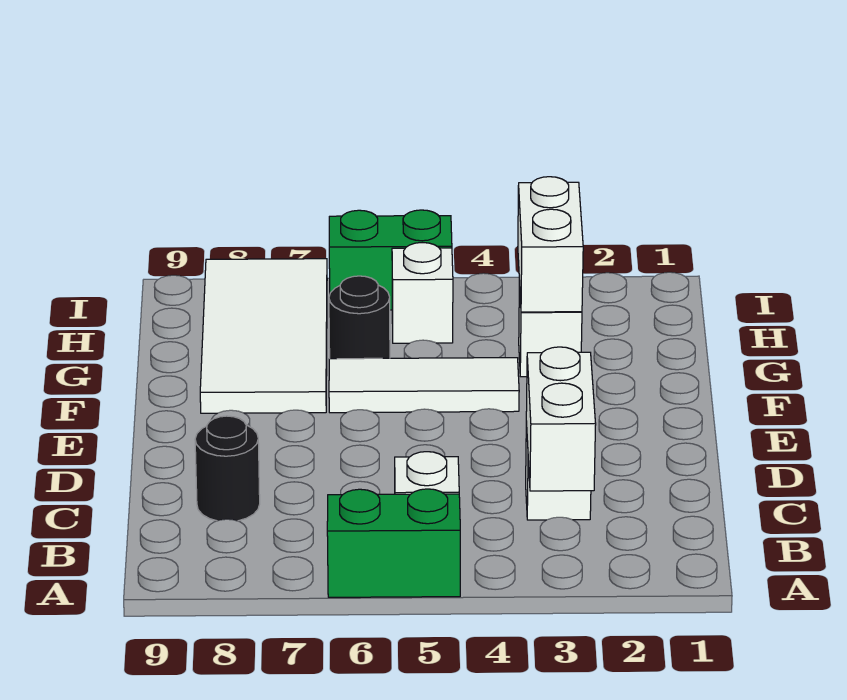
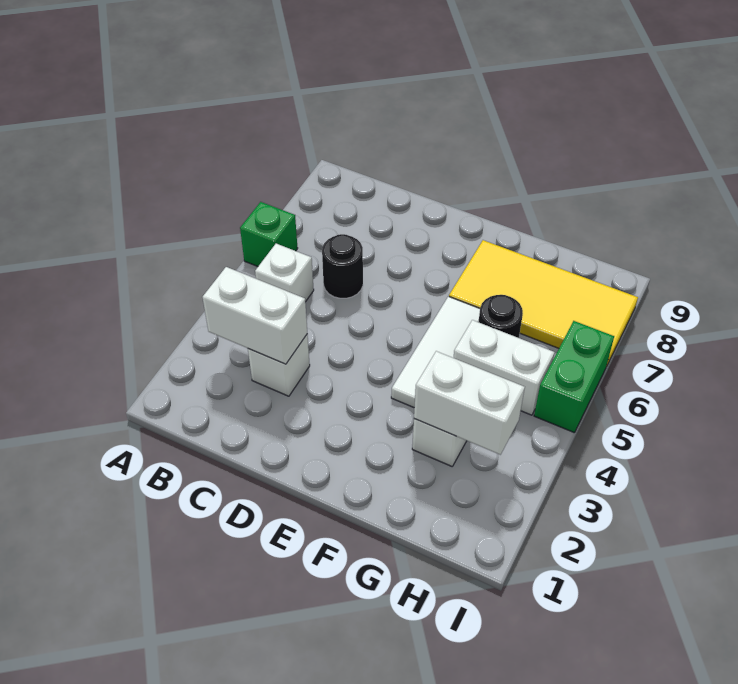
green 1x2 brick [327,489,460,597] -> green 1x1 brick [240,202,298,266]
black 1x1 round brick [195,416,260,521] -> black 1x1 round brick moved to [322,234,363,298]
white 2x4 tile [200,259,327,413] -> yellow 2x4 tile [449,240,638,367]
white 1x1 brick [392,243,453,343] -> white 1x2 brick [454,320,555,415]

